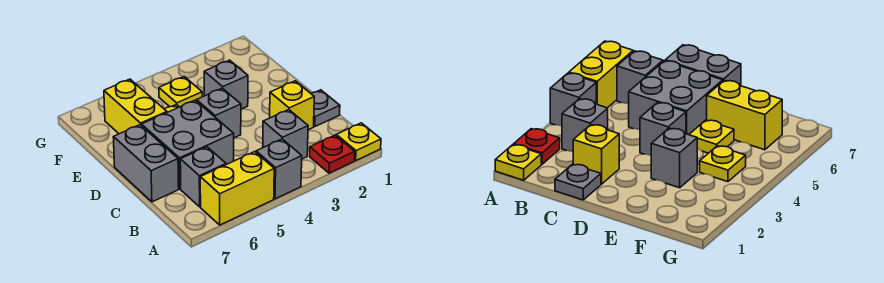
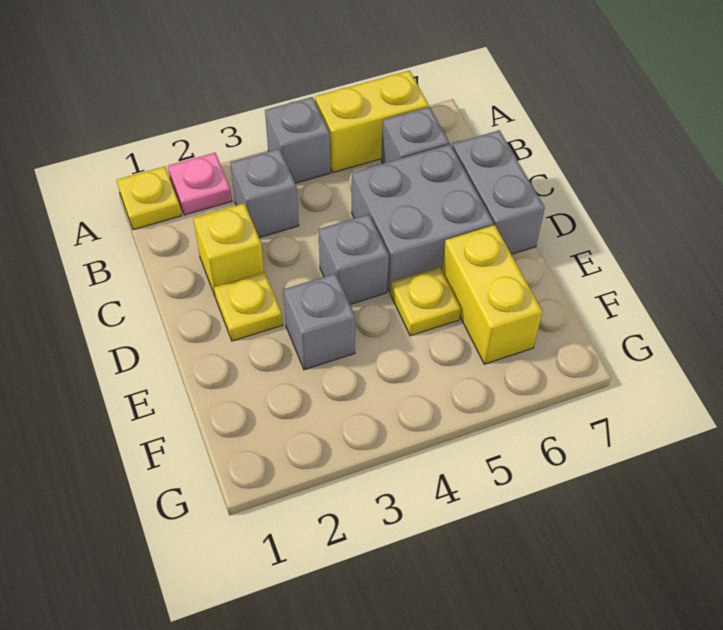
red 1x1 plate [310,135,355,173] -> pink 1x1 plate [168,153,232,215]
grey 1x1 plate [311,90,340,126] -> none
yellow 1x1 plate [159,77,202,107] -> yellow 1x1 plate moved to [214,272,283,341]

